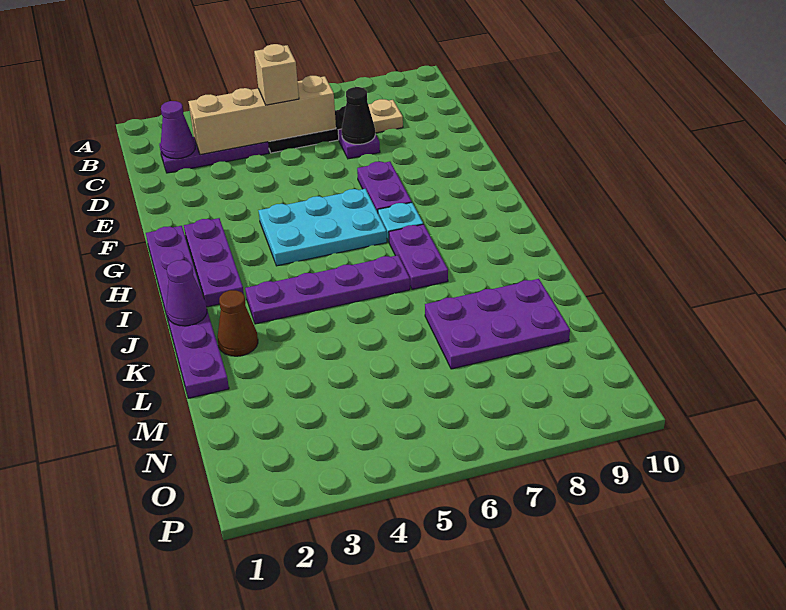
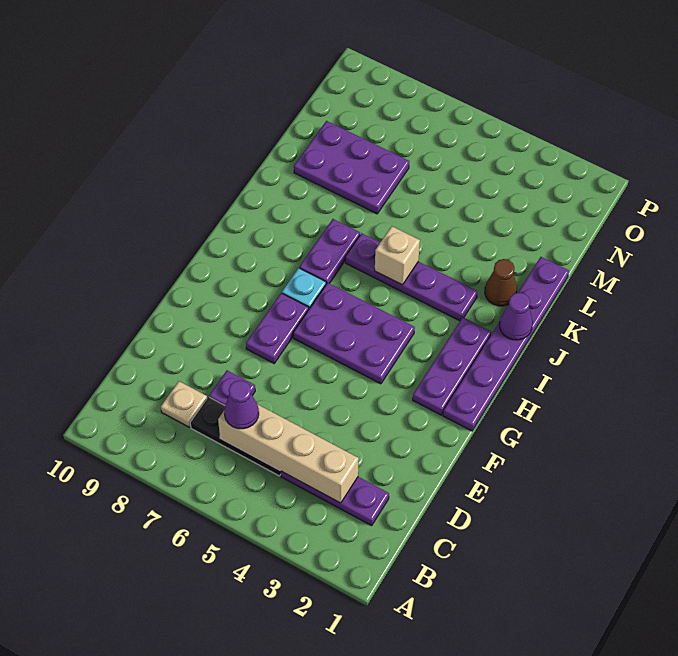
purple 1x1 cone [161,101,195,159] -> purple 1x1 cone moved to [224,380,259,429]
tan 1x1 brick [254,44,299,105] -> tan 1x1 brick moved to [375,226,420,285]
black 1x1 cone [342,87,375,144] -> none
cyan 2x3 plate [258,189,387,266] -> purple 2x3 plate [293,283,415,384]

